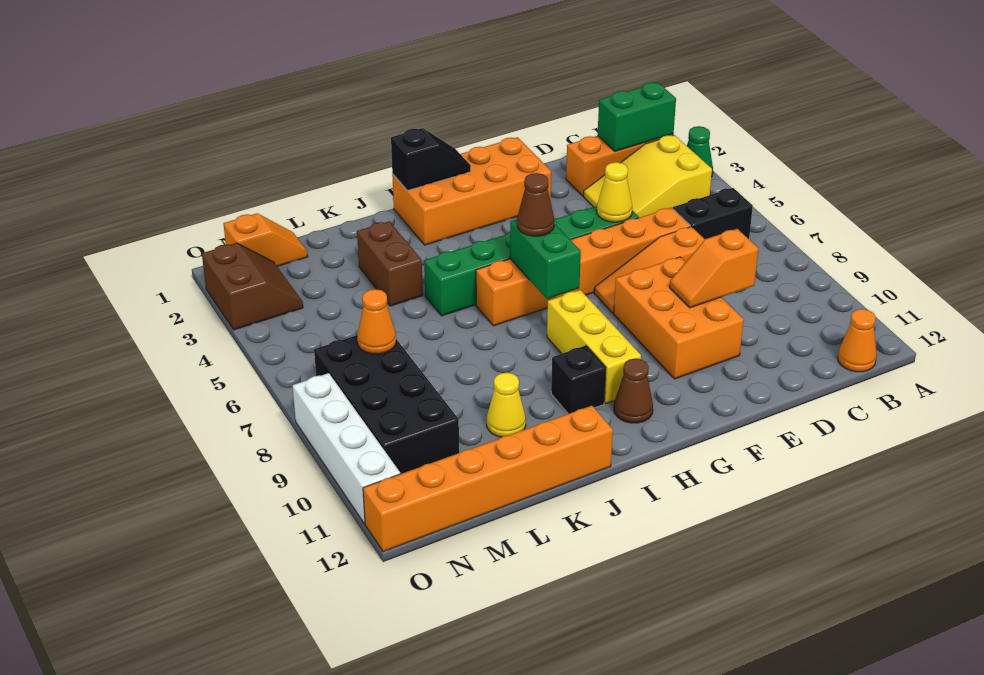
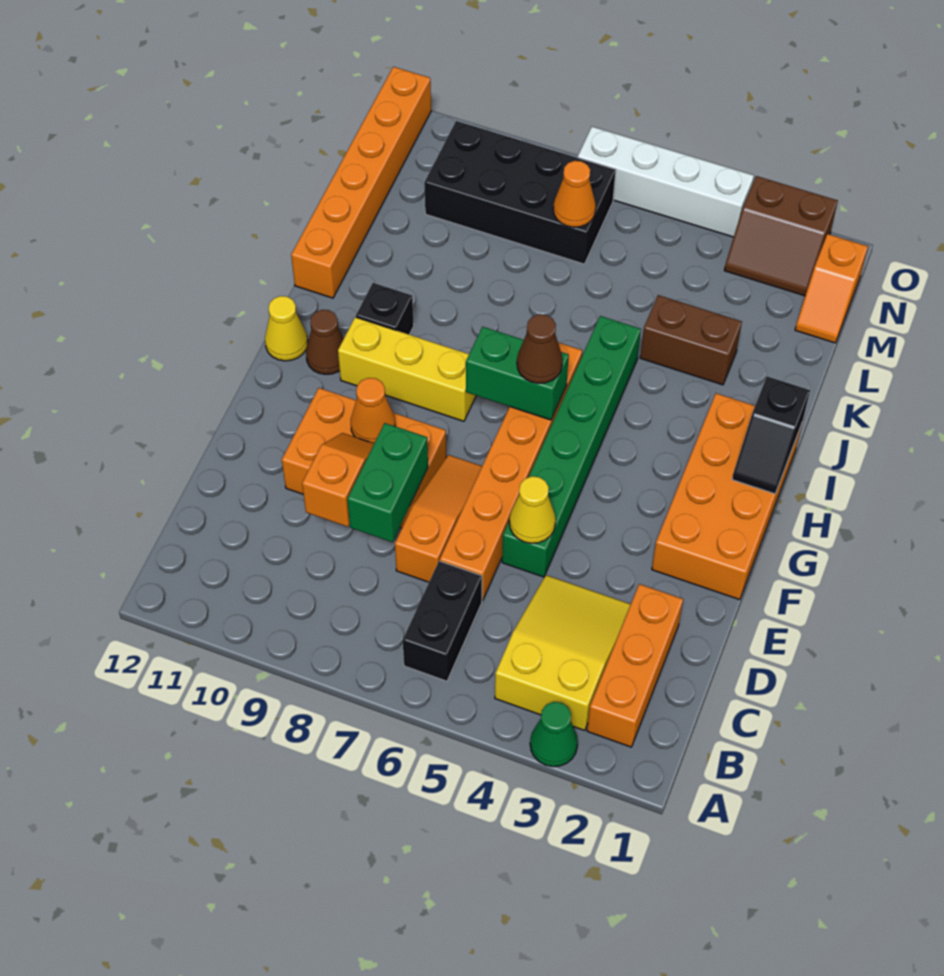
green 1x2 brick [598,82,676,151] -> green 1x2 brick moved to [347,423,428,542]
orange 1x1 cone [838,309,877,372] -> orange 1x1 cone moved to [351,378,395,443]
yellow 1x1 cone [487,373,526,437] -> yellow 1x1 cone moved to [265,296,308,361]
white 1x4 brick [293,373,400,524] -> white 1x4 brick moved to [578,127,754,237]

